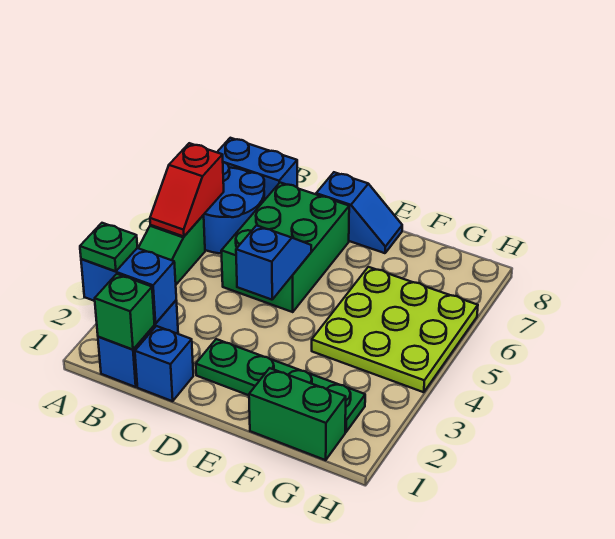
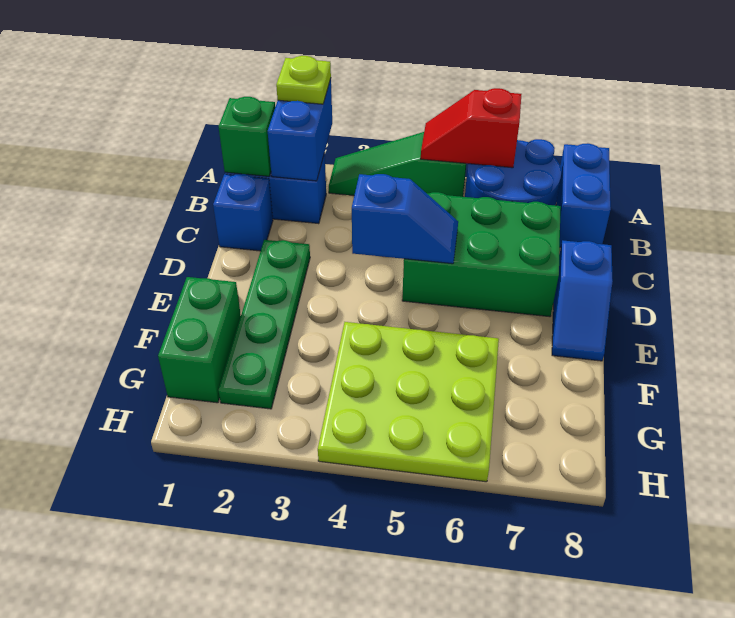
green 1x1 plate [80,223,137,271] -> lime 1x1 plate [276,56,331,104]

